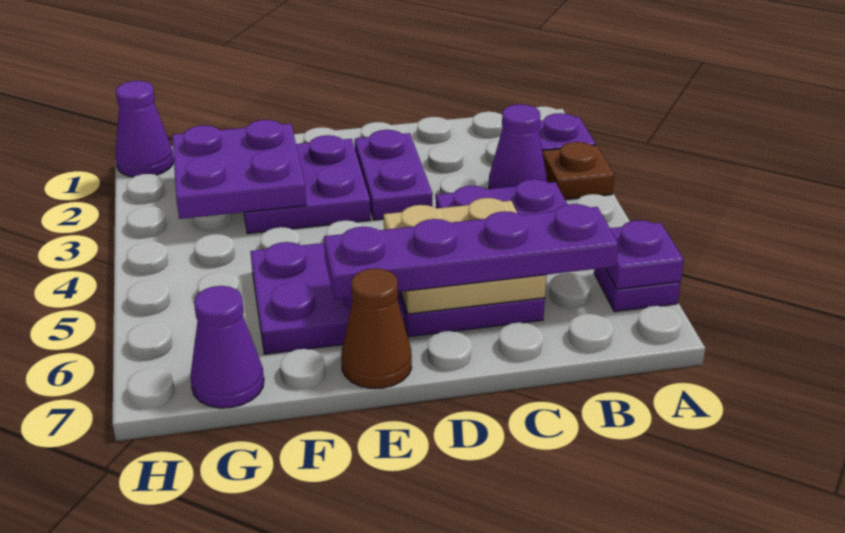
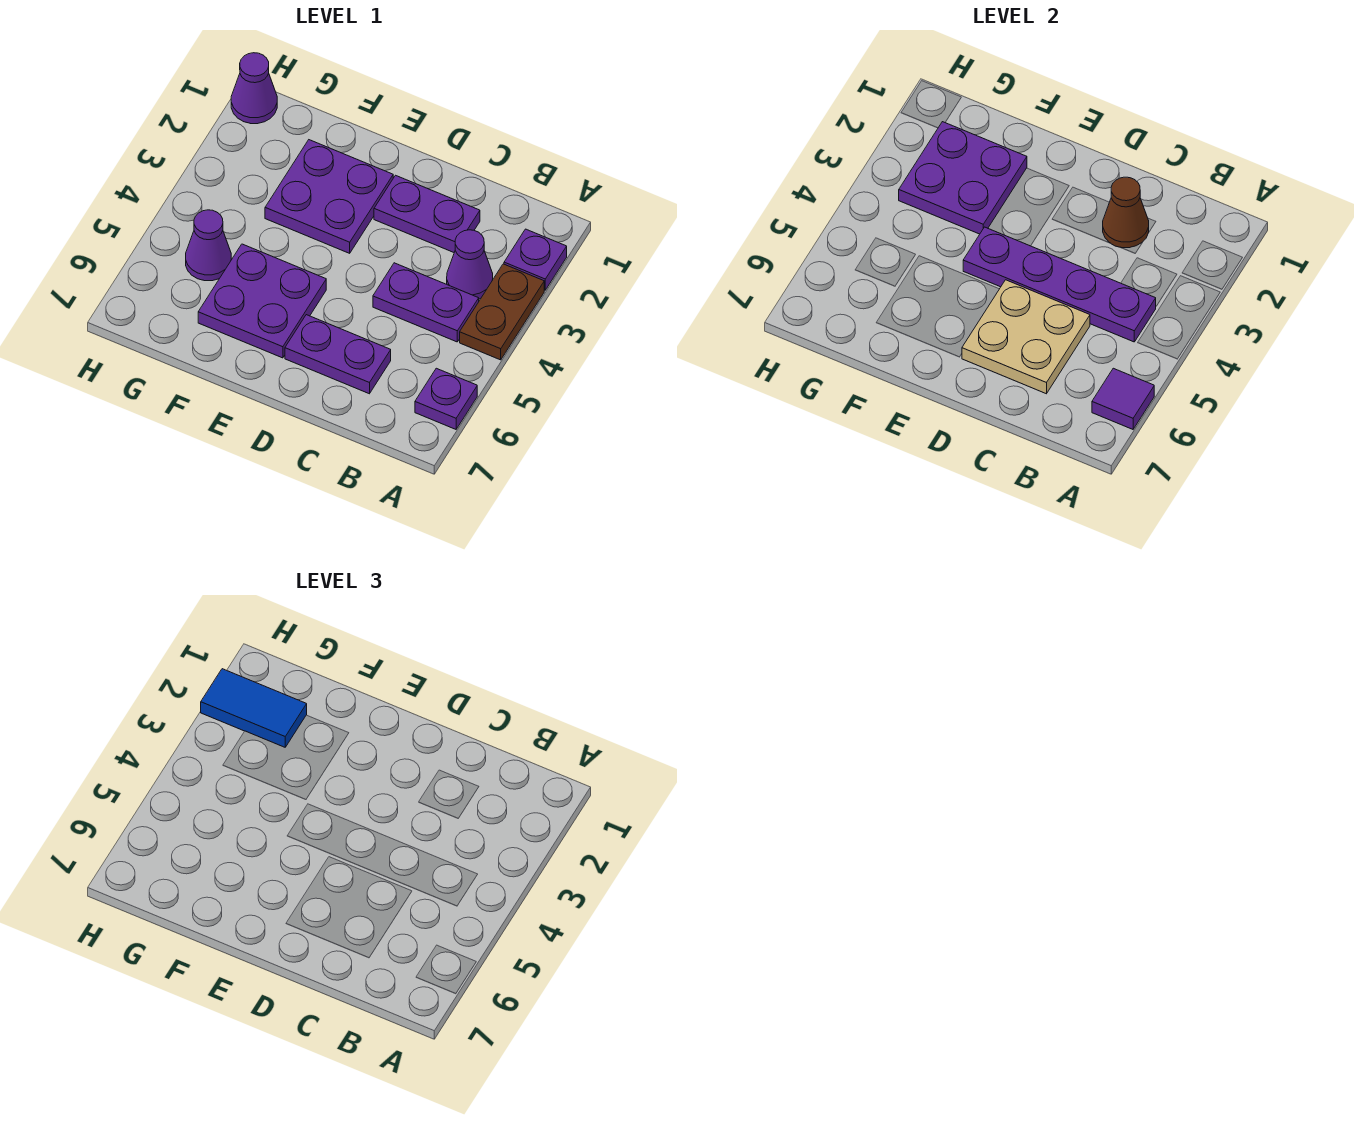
brown 1x1 plate [542,142,614,200] -> brown 1x2 plate [460,264,544,360]
purple 1x1 plate [606,220,684,289] -> purple 1x1 tile [1092,368,1154,429]
purple 1x4 plate [324,204,618,299] -> purple 1x4 plate moved to [963,227,1156,342]
purple 1x2 plate [355,130,433,220] -> purple 1x2 plate turned to [374,175,480,252]
brown 1x1 cone [341,268,412,388] -> brown 1x1 cone moved to [1103,177,1149,248]
none -> blue 1x2 tile [201,669,307,747]
purple 1x1 cone [190,286,264,408] -> purple 1x1 cone moved to [186,210,231,281]

